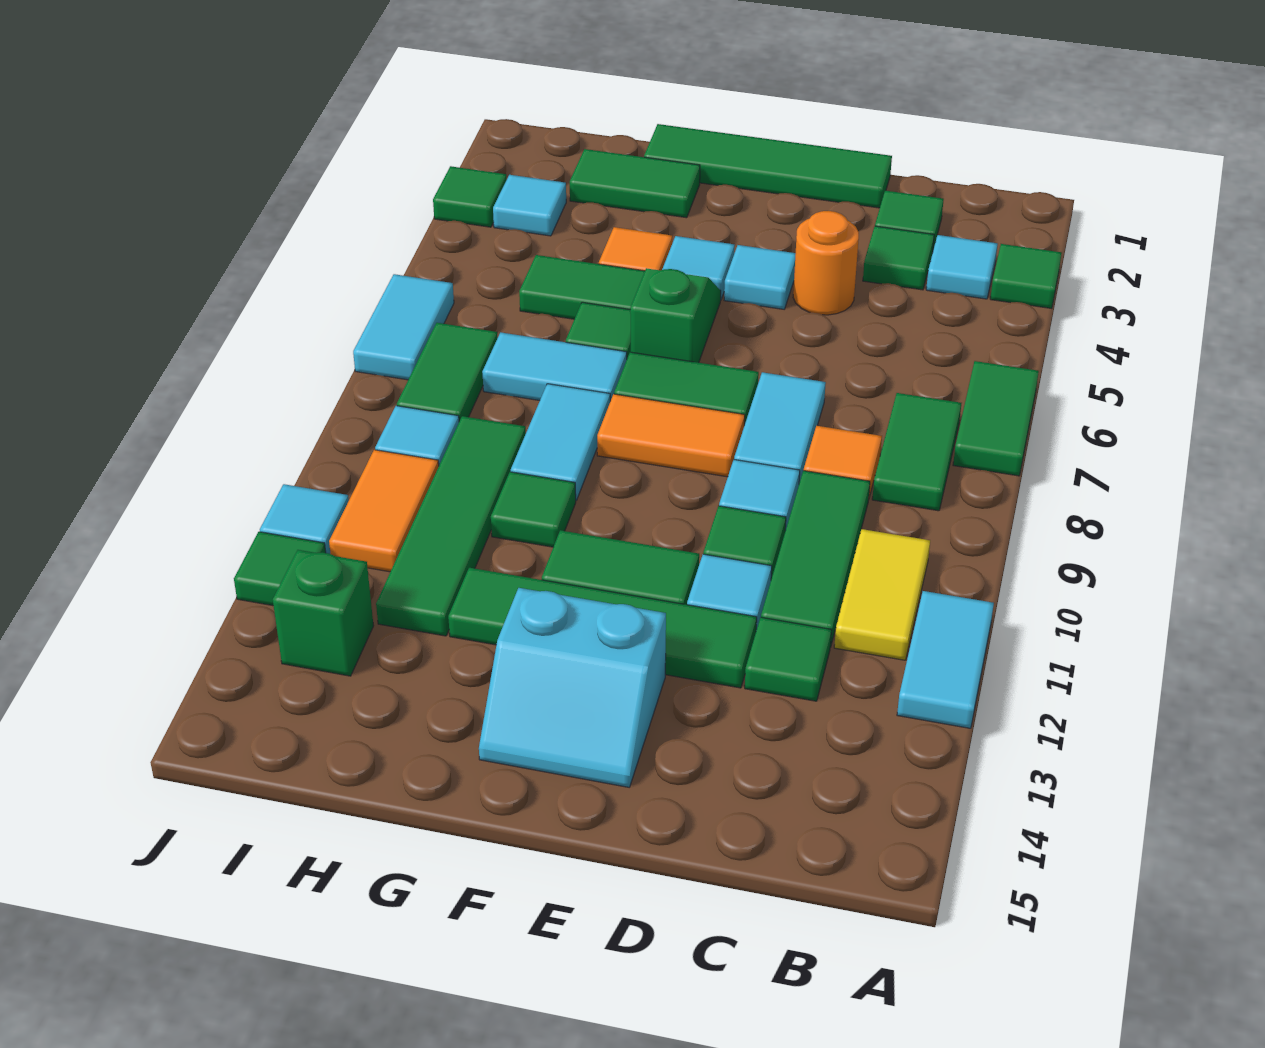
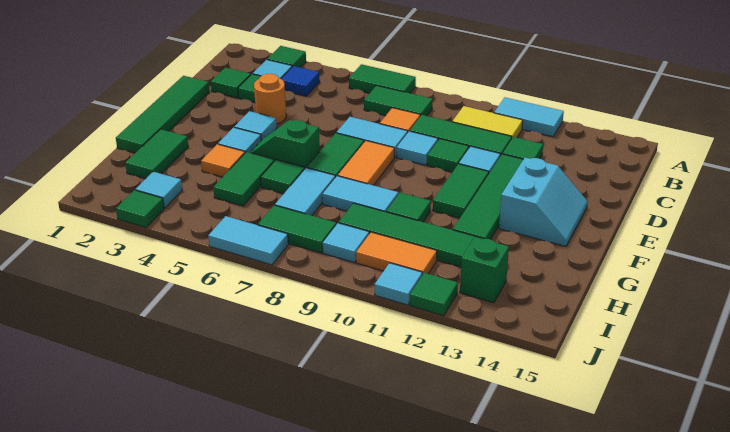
none -> blue 1x1 tile [281,66,320,96]

